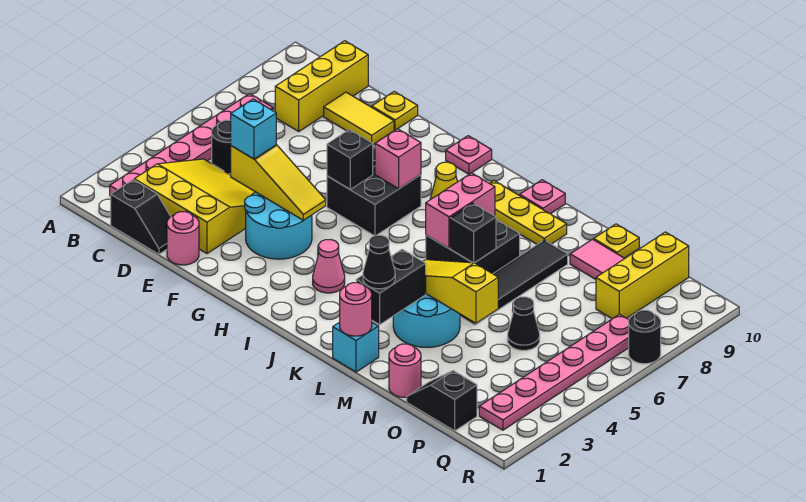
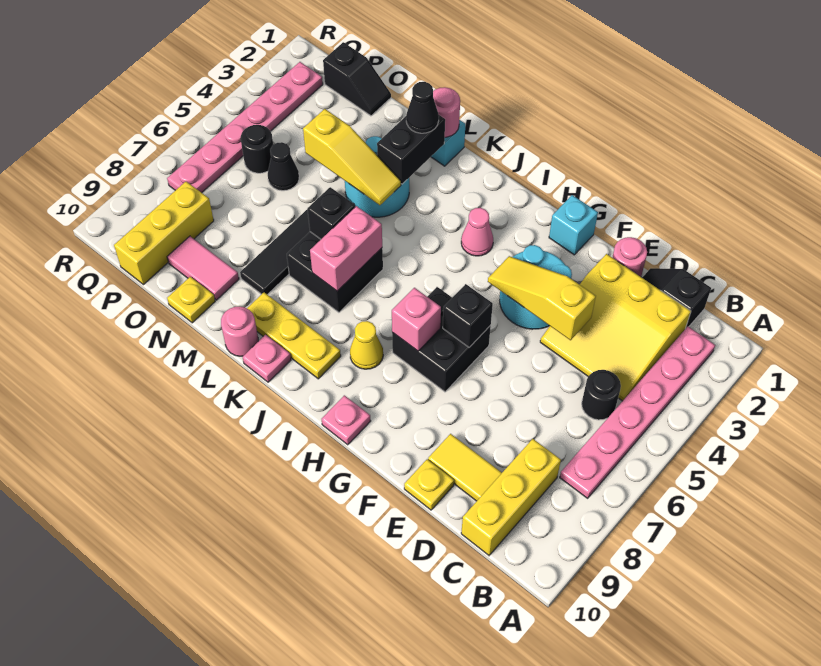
cyan 1x1 brick [231,99,276,159] -> cyan 1x1 brick moved to [549,195,598,255]
pink 1x1 round brick [389,344,421,397] -> pink 1x1 round brick moved to [221,307,258,356]
black 1x1 round brick [629,310,661,364] -> black 1x1 round brick moved to [241,125,273,173]

